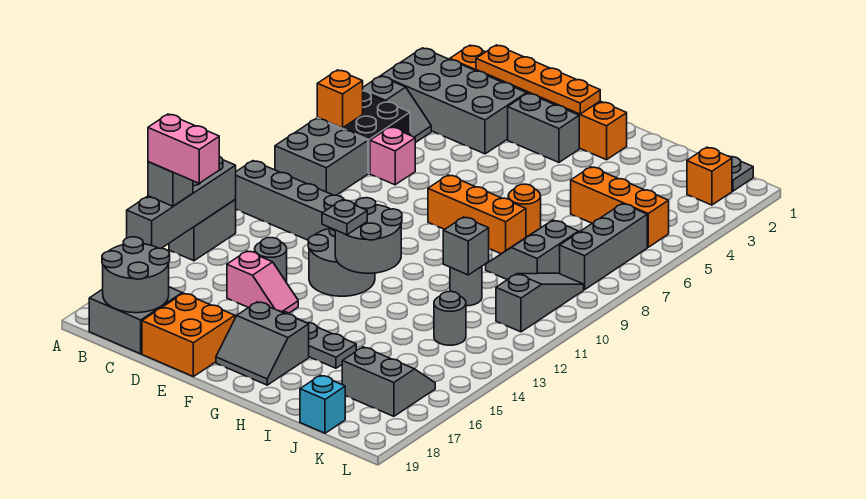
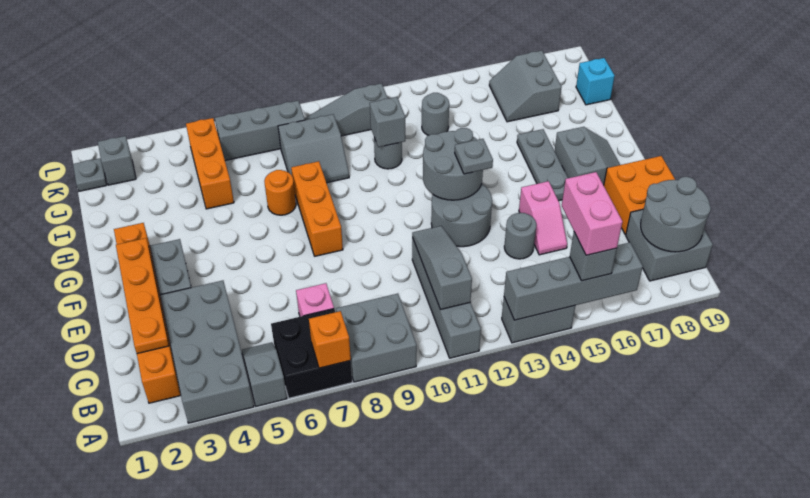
none -> grey 1x3 slope [412,226,472,310]
pink 1x2 slope [227,251,298,313] -> pink 1x2 slope turned to [519,181,567,255]
orange 1x1 brick [687,147,732,205] -> grey 1x1 brick [98,136,136,185]

